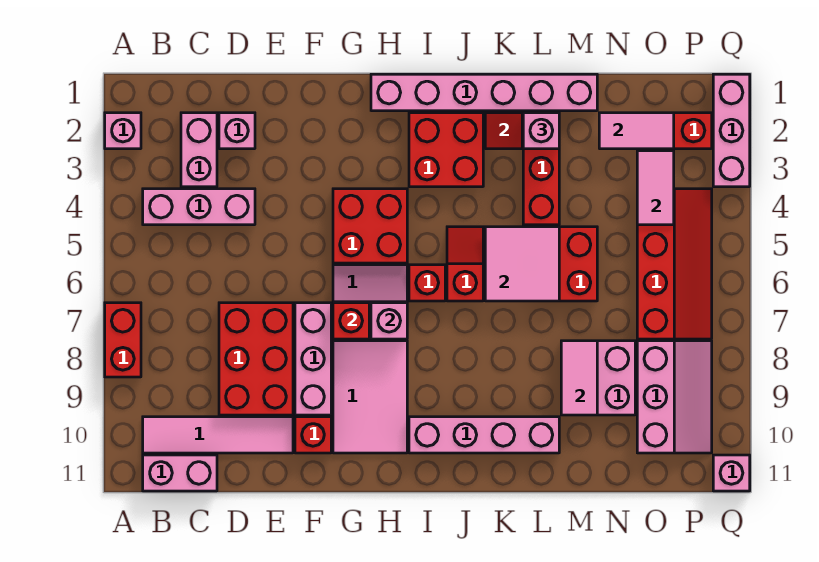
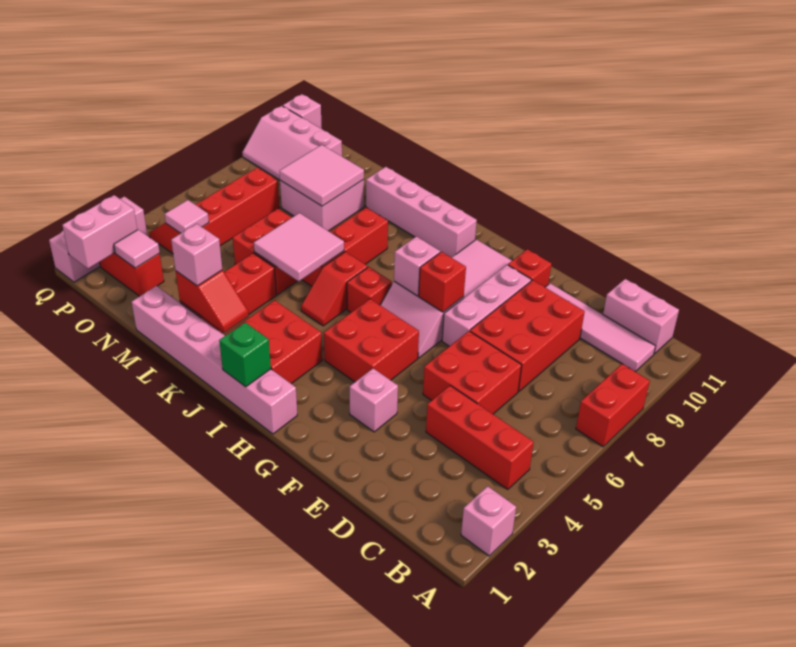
pink 1x3 brick [143,189,255,225] -> red 1x3 brick [426,386,534,489]
pink 1x2 brick [181,113,217,187] -> pink 1x2 brick moved to [62,195,137,269]
pink 1x1 brick [219,113,255,149] -> pink 1x1 brick moved to [350,368,398,432]
none -> red 2x2 brick [423,331,522,414]
none -> green 1x1 brick [219,322,271,387]
none -> red 1x3 brick [302,208,388,286]
pink 1x2 tile [561,341,597,415] -> pink 2x2 tile [279,145,364,206]
pink 1x2 tile [599,113,674,149] -> pink 1x1 tile [114,230,160,268]
pink 1x2 tile [637,151,674,225] -> pink 1x1 tile [165,200,209,233]
pink 2x3 slope [637,341,712,453] -> pink 2x3 slope turned to [242,106,342,180]

